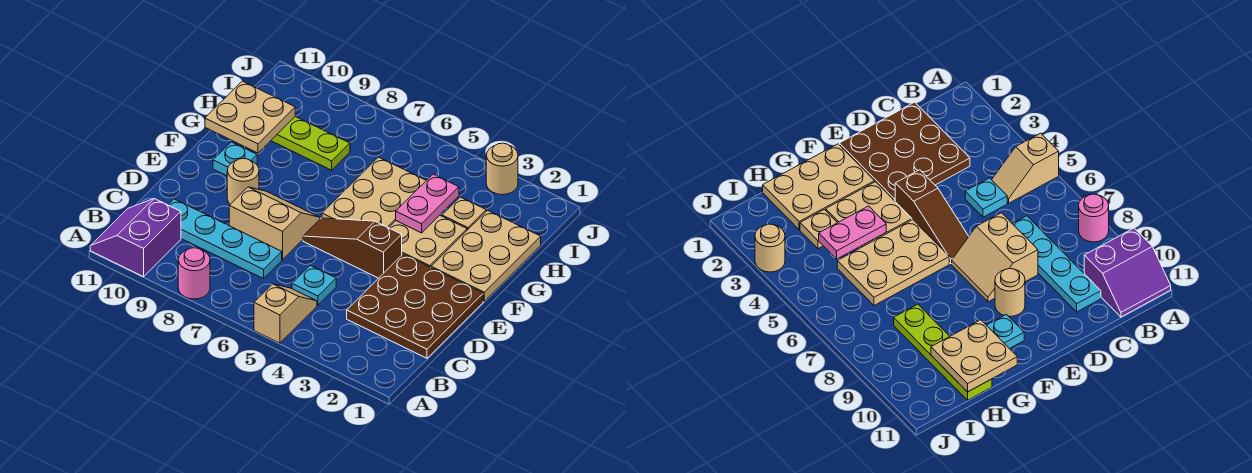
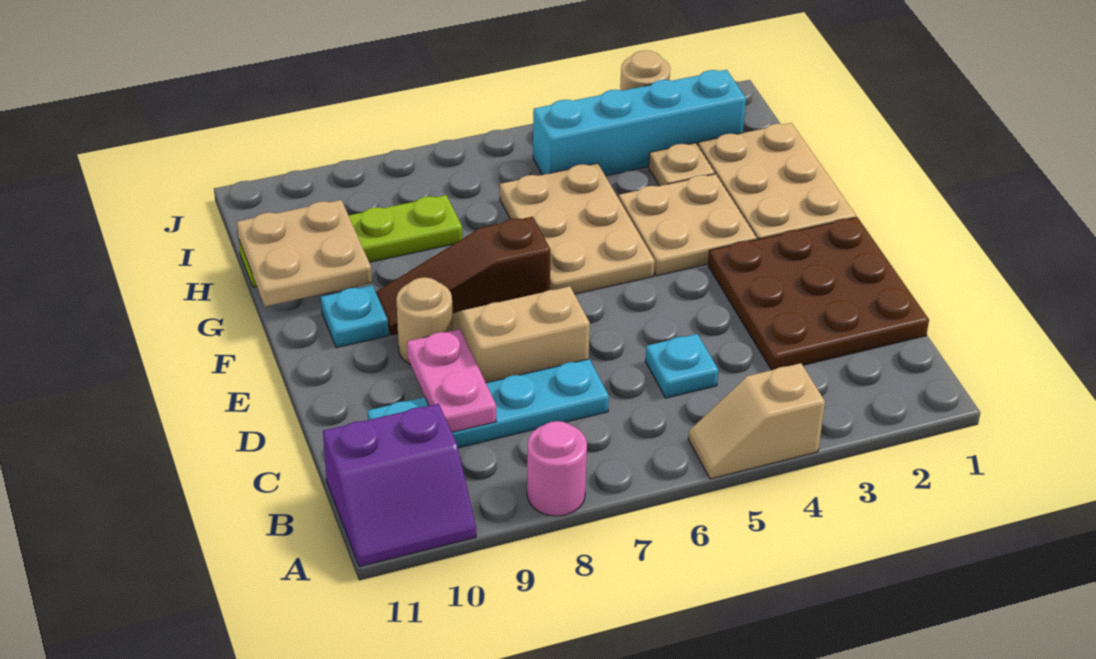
tan 1x2 slope [254,284,317,343] -> tan 1x2 slope turned to [689,363,825,479]
purple 2x2 slope [90,199,181,277] -> purple 2x2 slope turned to [323,404,476,567]
brown 1x3 slope [303,218,402,278] -> brown 1x3 slope moved to [376,217,551,335]
pink 1x2 plate [396,174,459,233] -> pink 1x2 plate moved to [407,329,496,432]
none -> cyan 1x4 brick [533,70,746,176]

